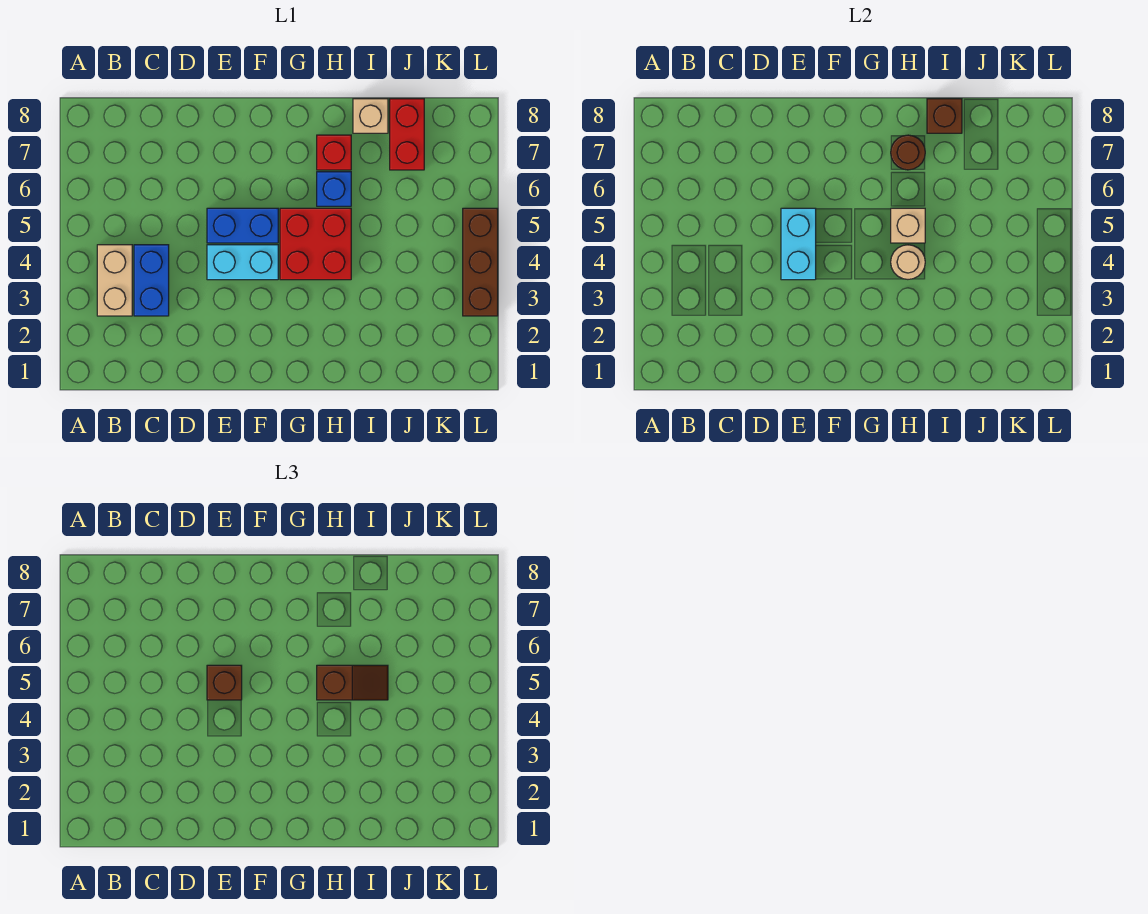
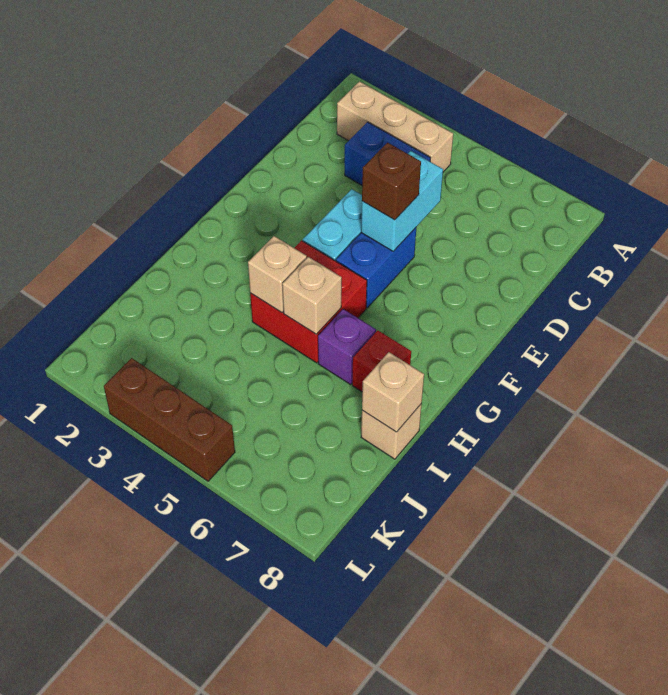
tan 1x2 brick [97,245,132,316] -> tan 1x3 brick [337,81,453,172]
cyan 1x2 brick [781,208,816,280] -> cyan 1x2 brick turned to [361,151,443,251]
tan 1x1 round brick [891,245,925,279] -> tan 1x1 brick [248,236,307,313]
brown 1x2 slope [317,665,388,700] -> none
blue 1x1 brick [317,172,351,206] -> purple 1x1 brick [318,309,376,384]
brown 1x1 round brick [891,135,925,170] -> none
brown 1x1 brick [927,99,962,133] -> tan 1x1 brick [362,352,424,432]
red 1x2 brick [390,99,424,170] -> none

